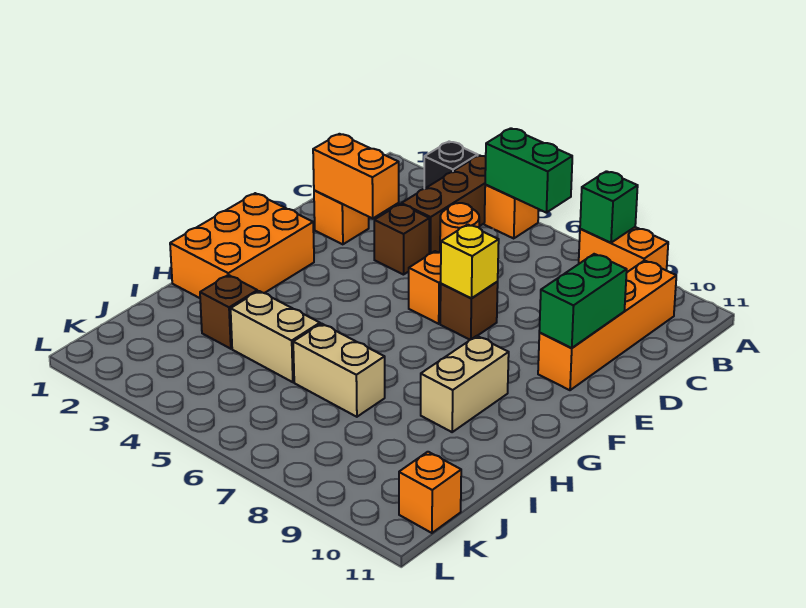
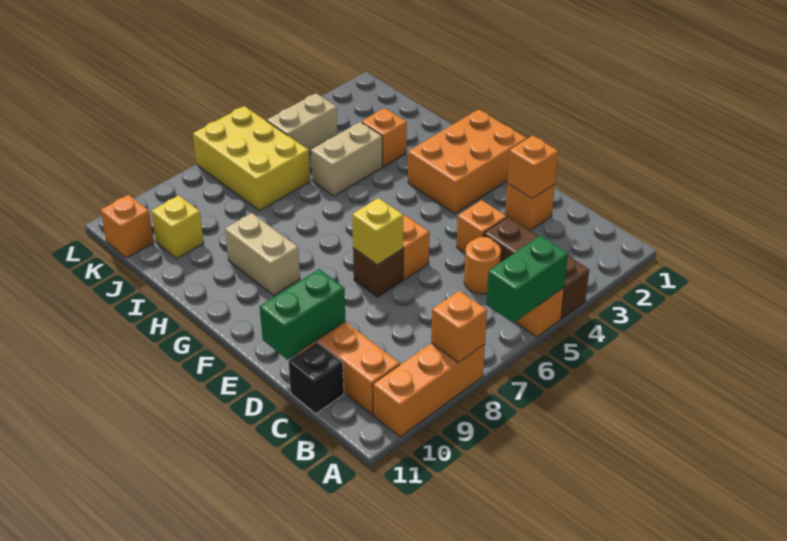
black 1x1 brick [424,142,478,189] -> black 1x1 brick moved to [289,342,344,414]
orange 1x2 brick [579,227,668,272] -> orange 1x3 brick [373,343,485,437]
green 1x1 brick [580,171,638,243] -> orange 1x1 brick [431,291,487,363]
orange 1x2 brick [313,134,399,218] -> orange 1x1 brick [507,136,558,199]
brown 1x1 brick [374,204,429,275] -> orange 1x1 brick [457,200,507,253]
green 1x2 brick [539,254,627,348] -> green 1x2 brick turned to [260,269,346,359]
orange 2x3 brick [170,193,314,298] -> orange 2x3 brick turned to [408,109,527,214]
brown 1x1 brick [200,275,257,349] -> orange 1x1 brick [362,108,407,166]
tan 1x2 brick [293,324,385,417] -> tan 1x2 brick moved to [267,93,338,154]
none -> yellow 2x3 brick [193,106,310,211]
none -> yellow 1x1 brick [152,196,204,259]

